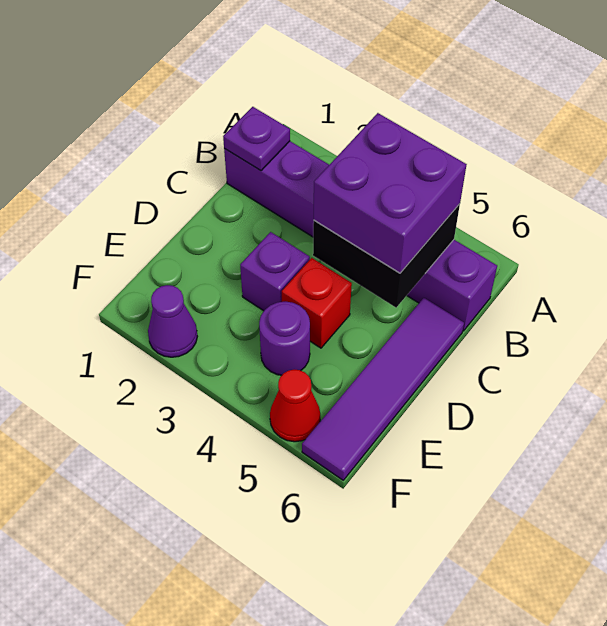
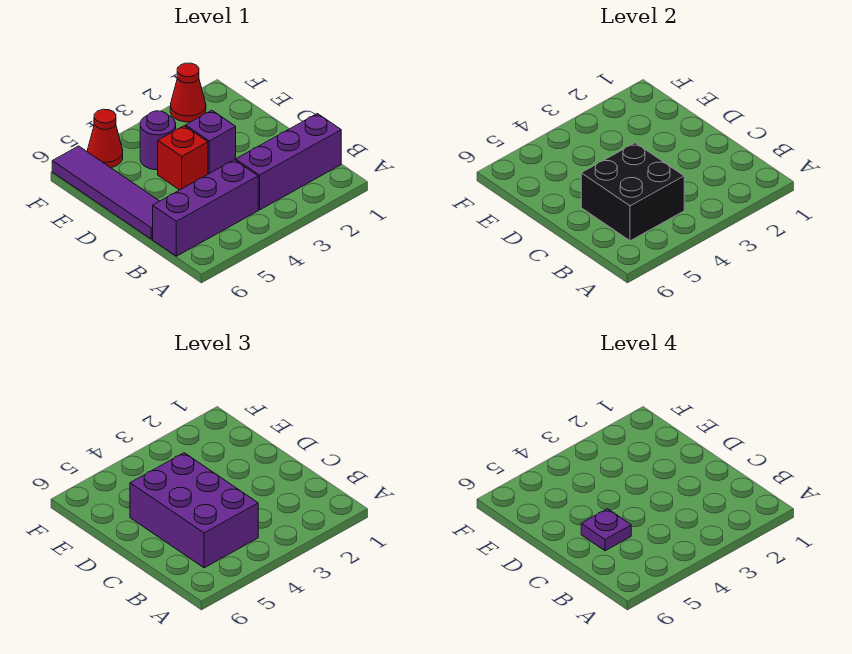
purple 1x1 plate [223,107,290,171] -> purple 1x1 plate moved to [581,509,631,551]
purple 2x2 brick [314,113,467,273] -> purple 2x3 brick [130,453,258,568]
purple 1x1 cone [148,285,197,357] -> red 1x1 cone [170,63,206,122]

